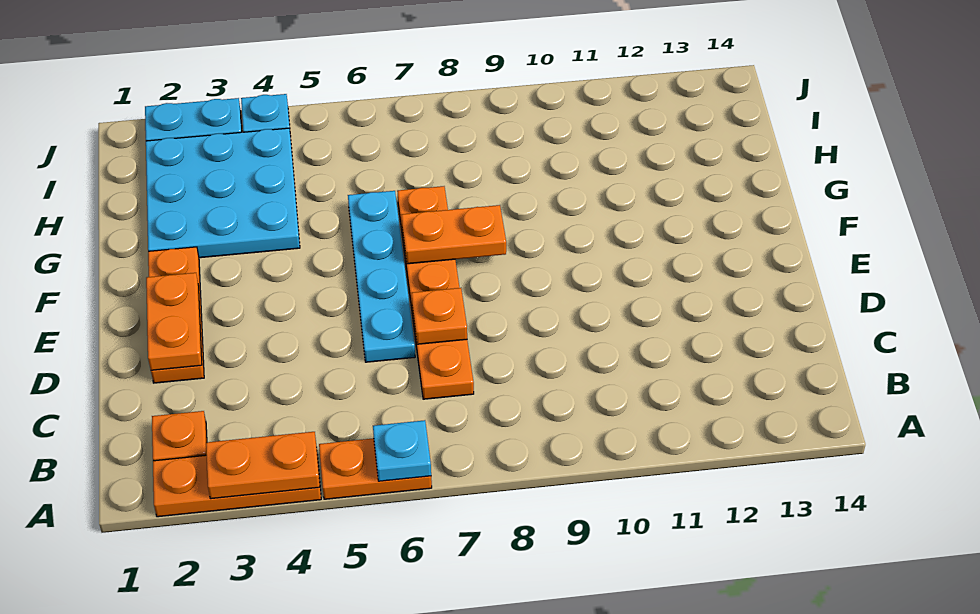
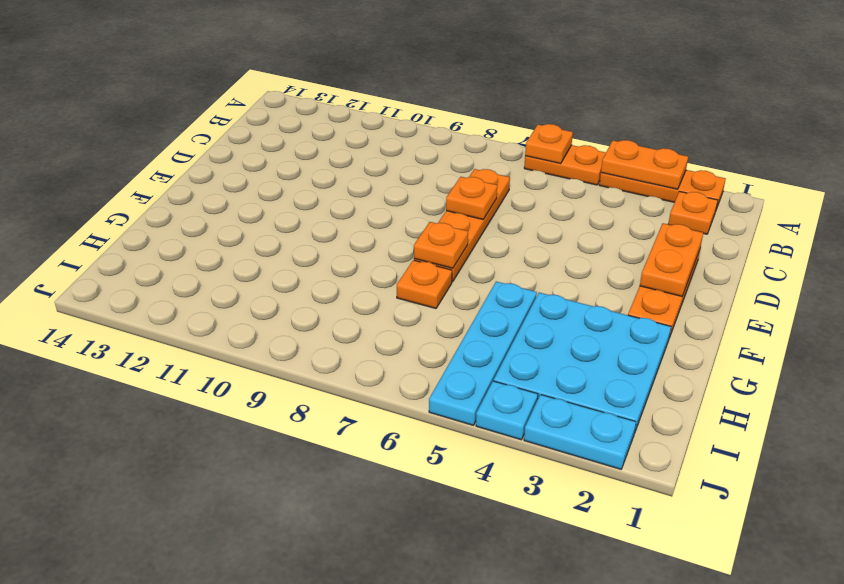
cyan 1x1 plate [373,420,431,481] -> orange 1x1 plate [525,124,573,164]
cyan 1x4 plate [348,191,415,362] -> cyan 1x4 plate moved to [429,282,537,425]
orange 1x2 plate [402,205,506,264] -> orange 1x1 plate [414,222,468,268]

